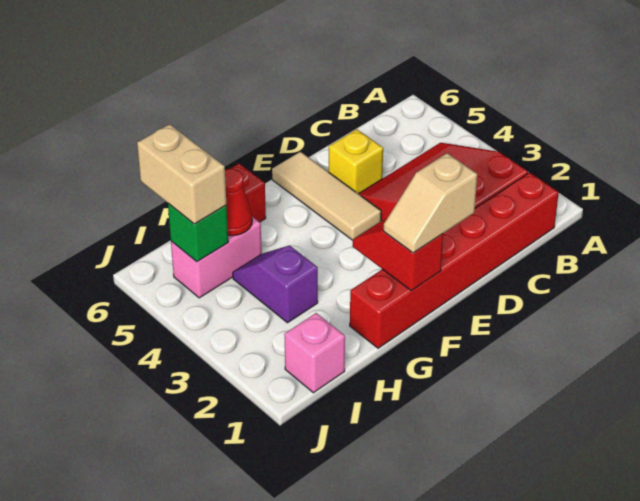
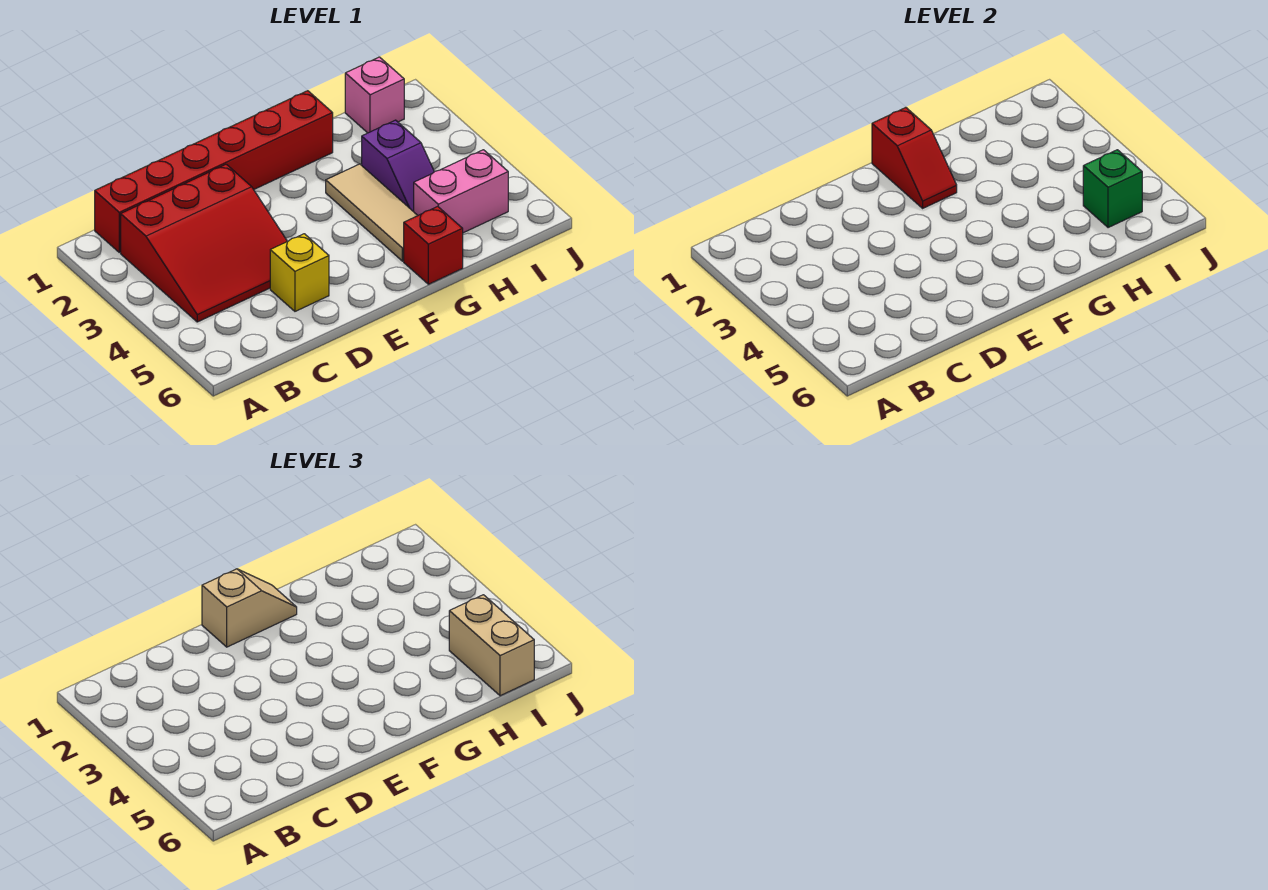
tan 1x3 tile [272,152,381,240] -> tan 1x3 tile moved to [326,164,418,261]
red 1x1 cone [225,169,252,236] -> none

